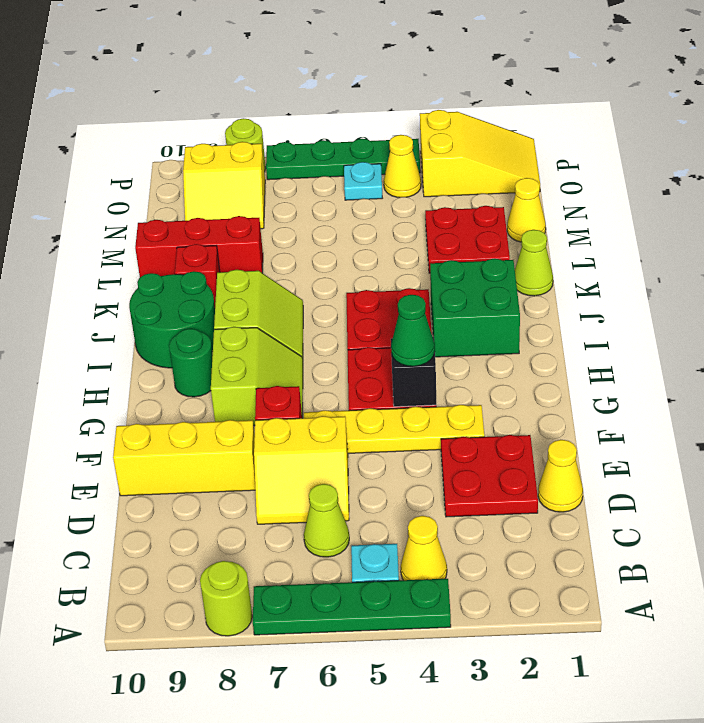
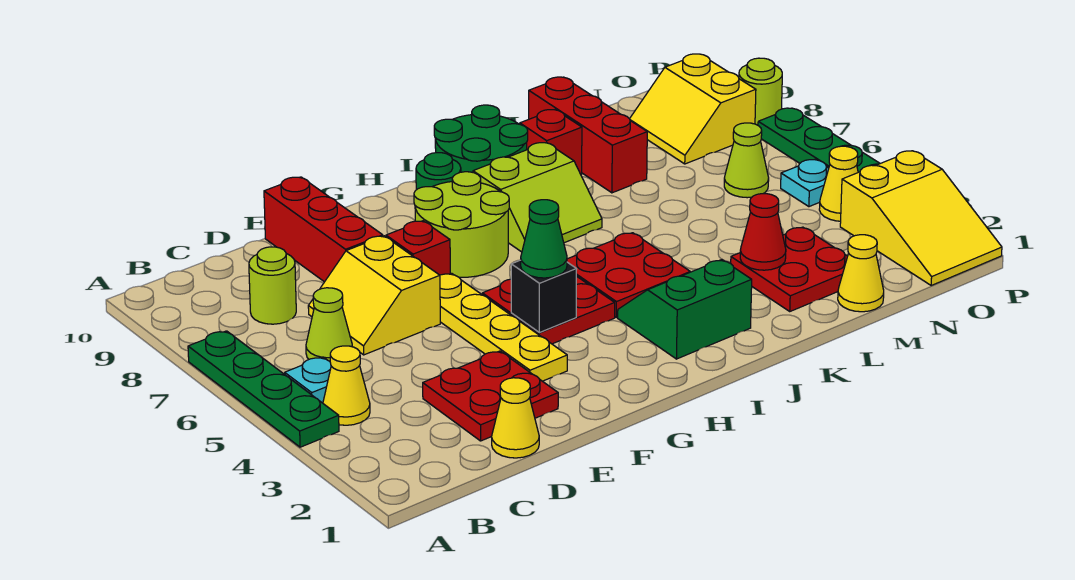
lime 1x1 round brick [200,561,252,636] -> lime 1x1 round brick moved to [249,247,296,324]
yellow 1x3 brick [113,420,255,496] -> red 1x3 brick [264,177,383,282]
lime 2x2 slope [211,327,303,425] -> lime 2x2 round brick [414,172,509,277]
green 2x2 brick [430,259,520,357] -> green 2x2 slope [618,260,752,359]
lime 1x1 cone [515,230,553,296] -> lime 1x1 cone moved to [724,123,769,198]
none -> red 1x1 cone [740,194,786,270]

